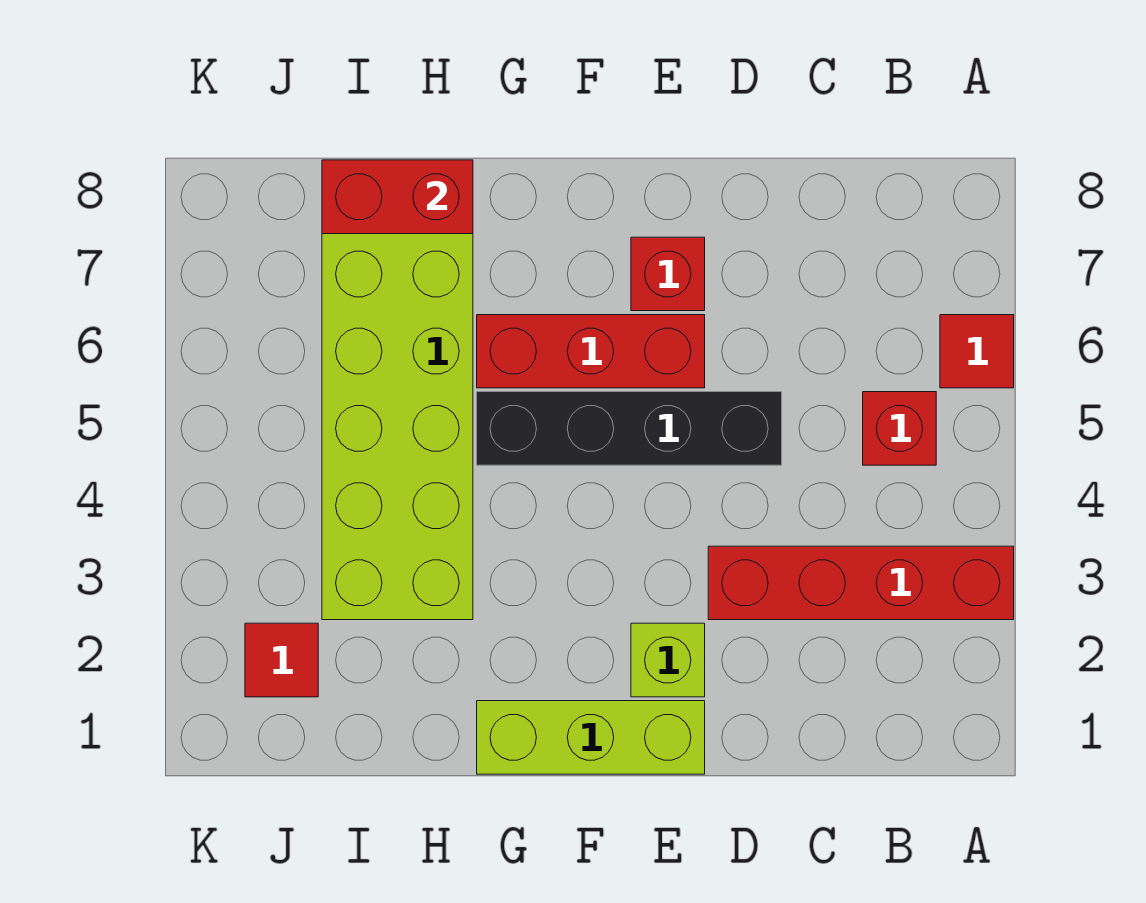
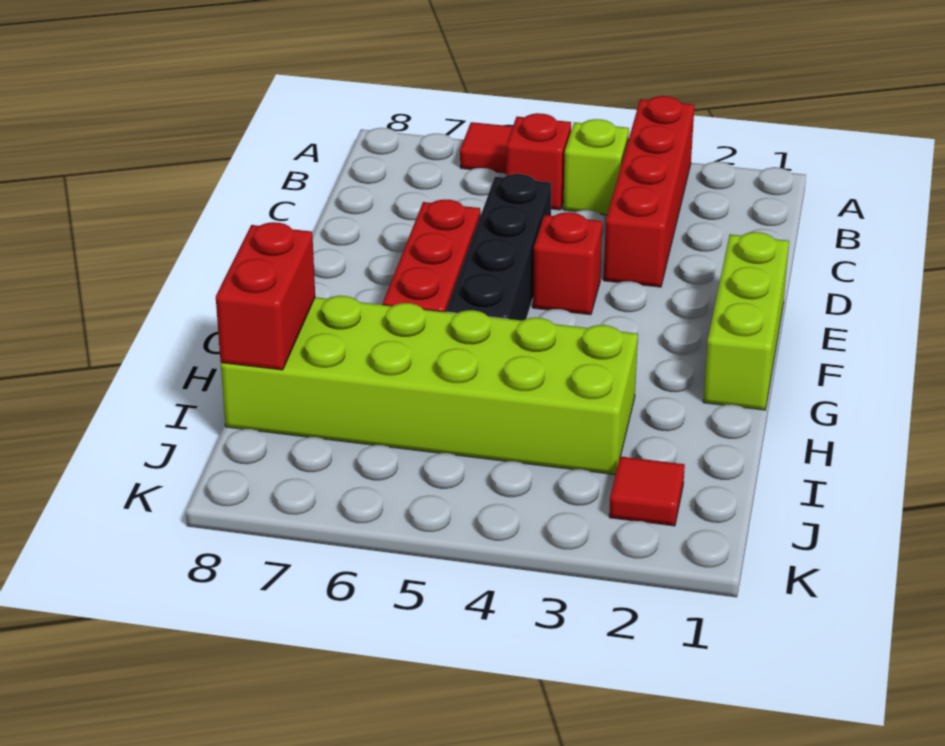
lime 1x1 brick [631,623,705,697] -> lime 1x1 brick moved to [563,119,629,215]
red 1x1 brick [631,237,705,311] -> red 1x1 brick moved to [533,212,602,315]

